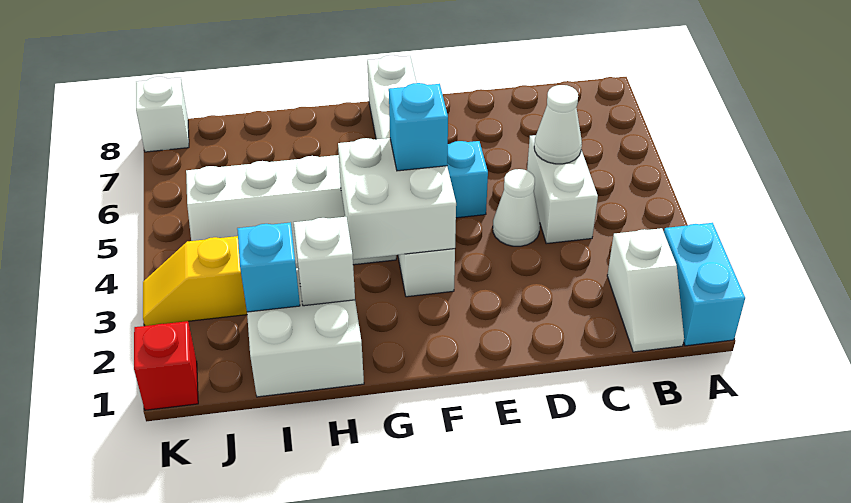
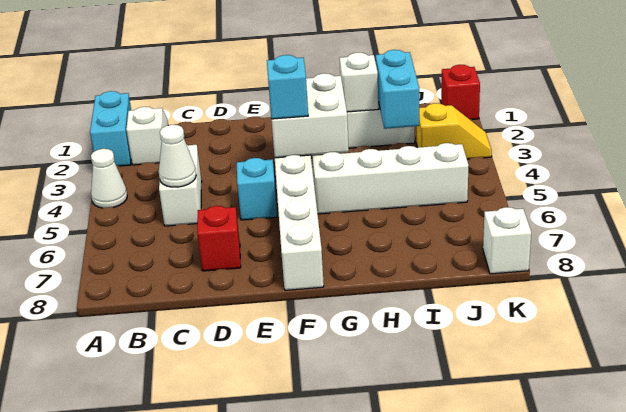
white 1x1 cone [493,169,540,246] -> white 1x1 cone moved to [91,149,127,208]
none -> red 1x1 brick [197,206,241,271]
cyan 1x1 brick [237,222,300,312] -> cyan 1x2 brick [376,50,419,129]

